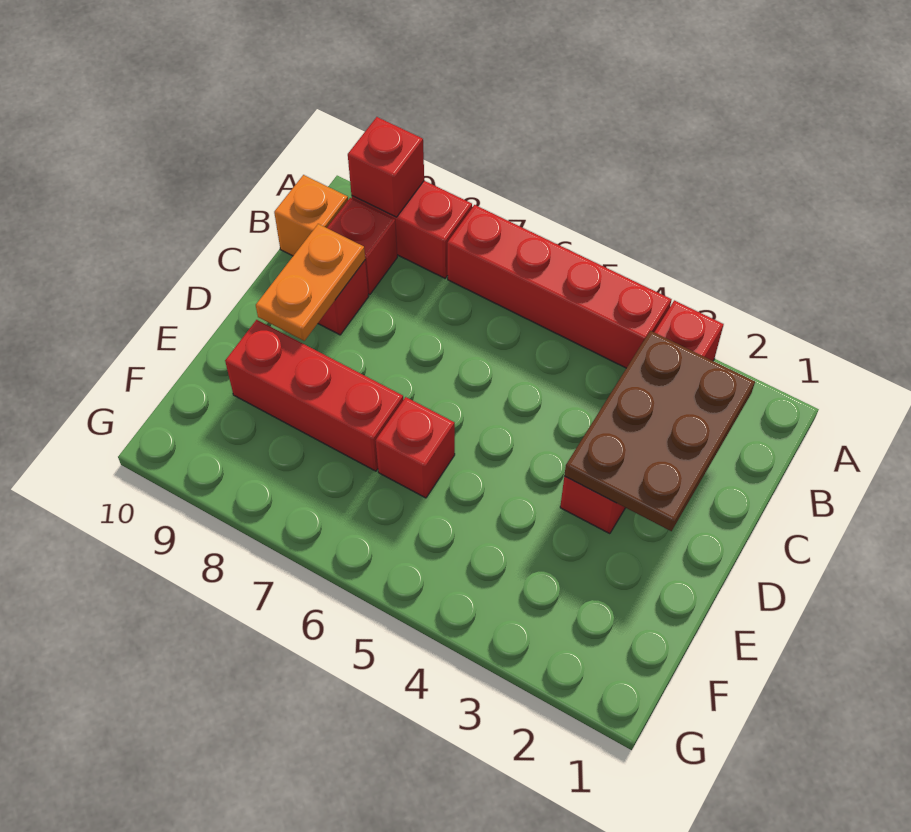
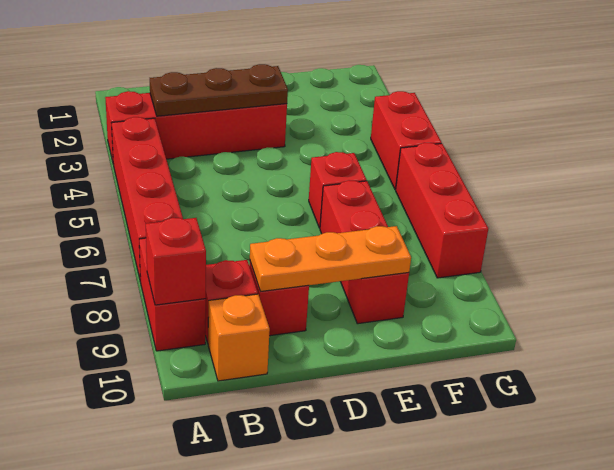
brown 2x3 plate [564,331,755,531] -> brown 1x3 plate [150,64,288,116]
orange 1x2 plate [256,224,365,341] -> orange 1x3 plate [250,226,411,292]
none -> red 1x2 brick [371,91,442,190]
none -> red 1x3 brick [396,143,488,278]

